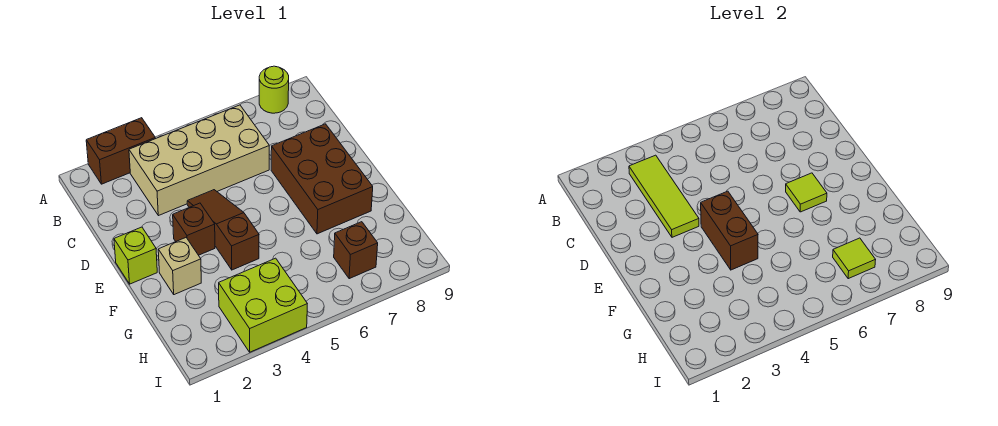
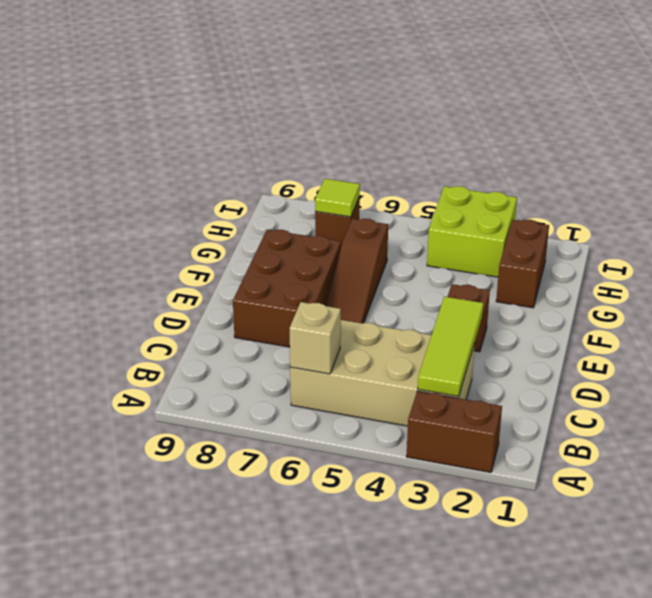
lime 1x1 round brick [259,66,289,113] -> none
brown 1x3 slope [187,190,259,270] -> brown 1x3 slope moved to [327,219,388,323]
lime 1x1 brick [114,227,157,284] -> none
brown 1x2 brick [701,191,758,270] -> brown 1x2 brick moved to [496,220,549,308]
lime 1x1 tile [786,173,827,212] -> none
tan 1x1 brick [158,238,201,295] -> tan 1x1 brick moved to [290,302,341,374]

